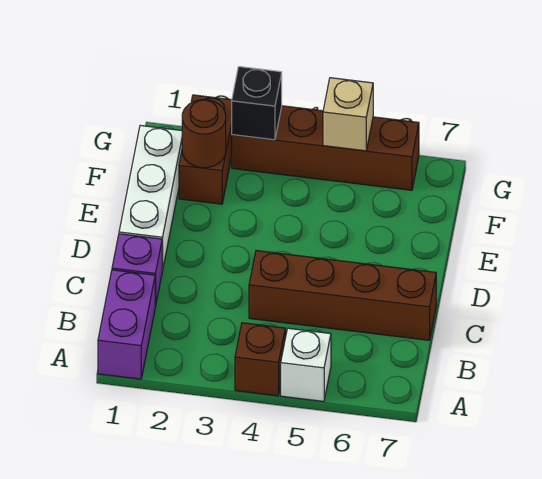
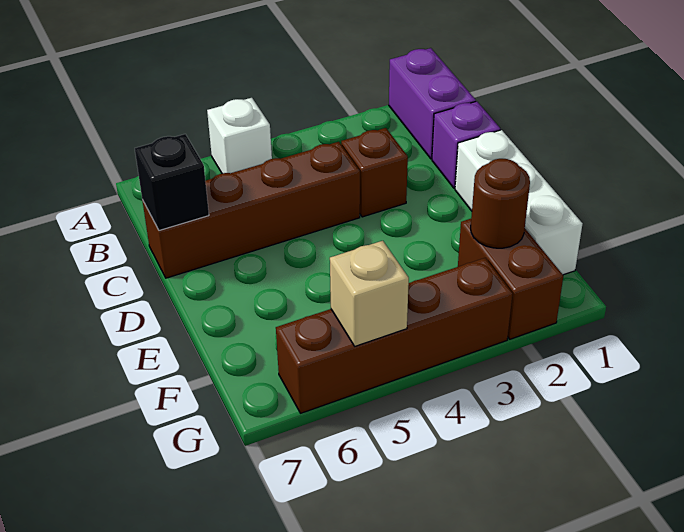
brown 1x1 brick [235,323,285,396] -> brown 1x1 brick moved to [341,128,408,217]
black 1x1 brick [232,67,282,140] -> black 1x1 brick moved to [135,134,209,230]

